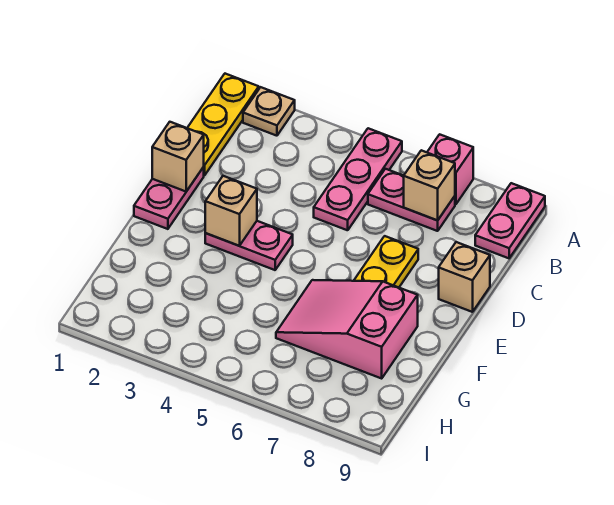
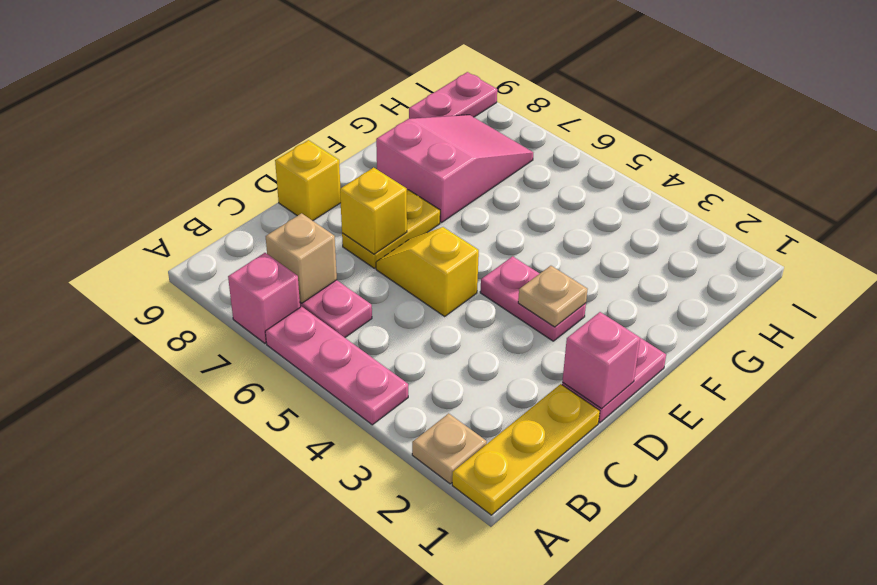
pink 1x3 plate [314,128,402,230] -> pink 1x3 plate turned to [265,307,408,425]
pink 1x2 plate [475,183,545,258] -> pink 1x2 plate moved to [409,72,497,119]
tan 1x1 brick [152,122,204,191] -> pink 1x1 brick [562,312,640,408]
none -> yellow 1x2 slope [376,227,479,316]
none -> yellow 1x1 brick [340,167,407,254]
tan 1x1 brick [439,242,490,312] -> yellow 1x1 brick [275,140,341,221]
tan 1x1 brick [205,176,257,246] -> tan 1x1 plate [518,266,588,327]
pink 2x3 slope [276,280,418,378] -> pink 2x3 slope turned to [376,115,533,222]

